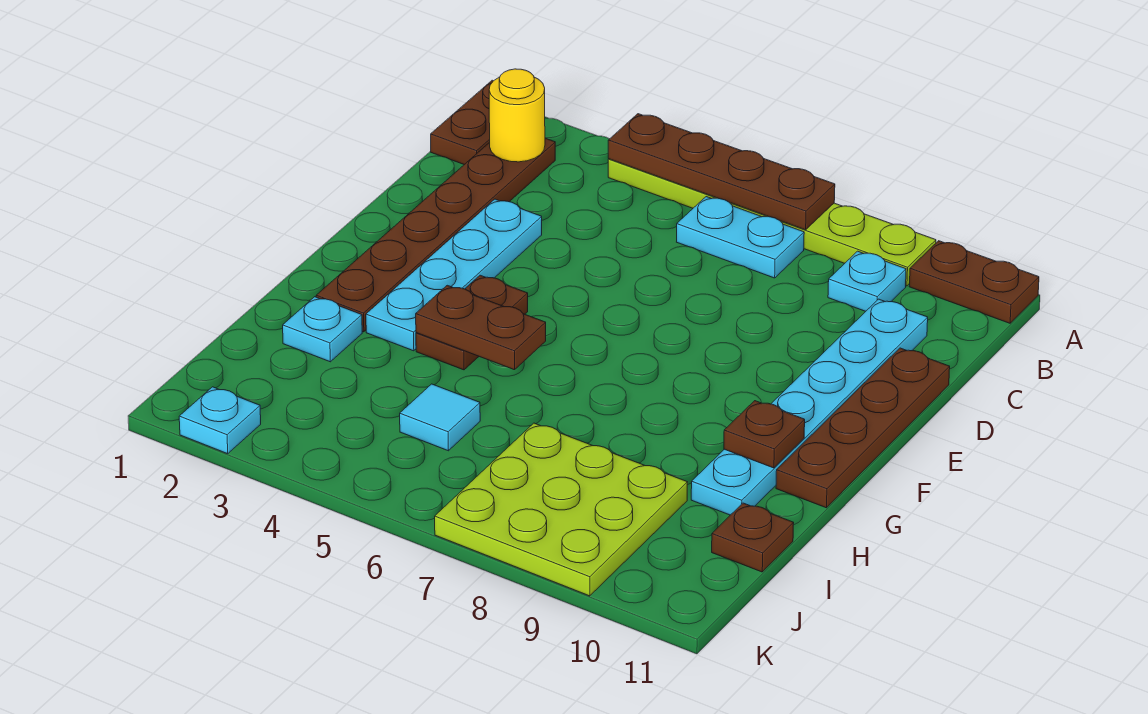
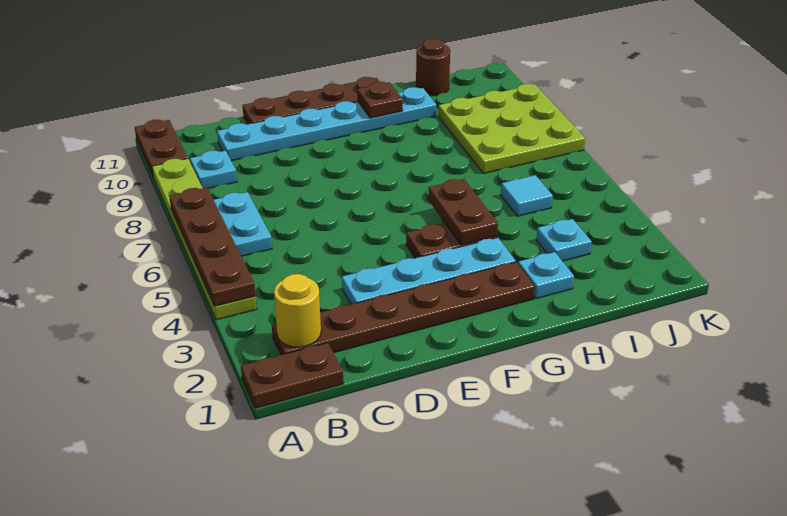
brown 1x1 plate [712,503,794,572] -> brown 1x1 round brick [416,39,450,96]
cyan 1x1 plate [179,387,261,454] -> cyan 1x1 plate moved to [536,219,592,261]

